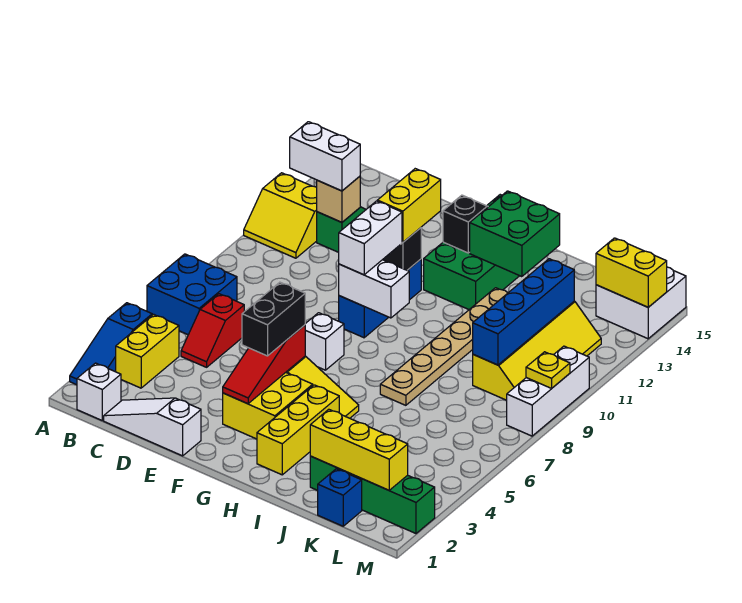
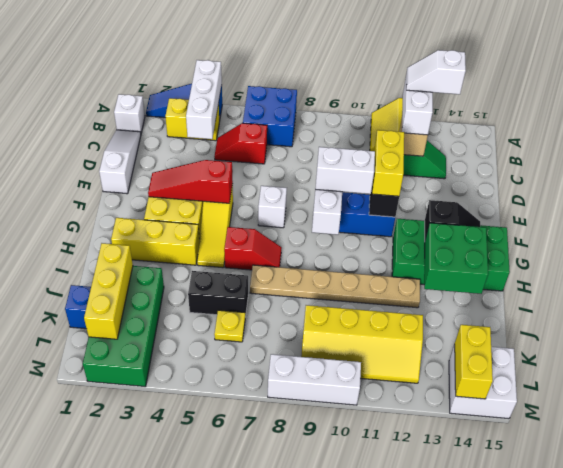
none -> white 1x3 brick [186,60,222,139]
none -> white 1x2 slope [406,50,466,94]
black 1x2 brick [242,282,305,356] -> black 1x2 brick moved to [188,271,248,317]
yellow 1x2 brick [377,169,441,242] -> yellow 1x2 brick turned to [372,130,404,196]
none -> red 1x2 slope [224,227,282,270]
green 1x4 brick [310,456,435,533] -> green 2x4 brick [83,266,164,387]
blue 1x4 brick [473,259,574,365] -> none
yellow 1x1 plate [526,352,570,388] -> yellow 1x1 plate moved to [214,310,245,342]

